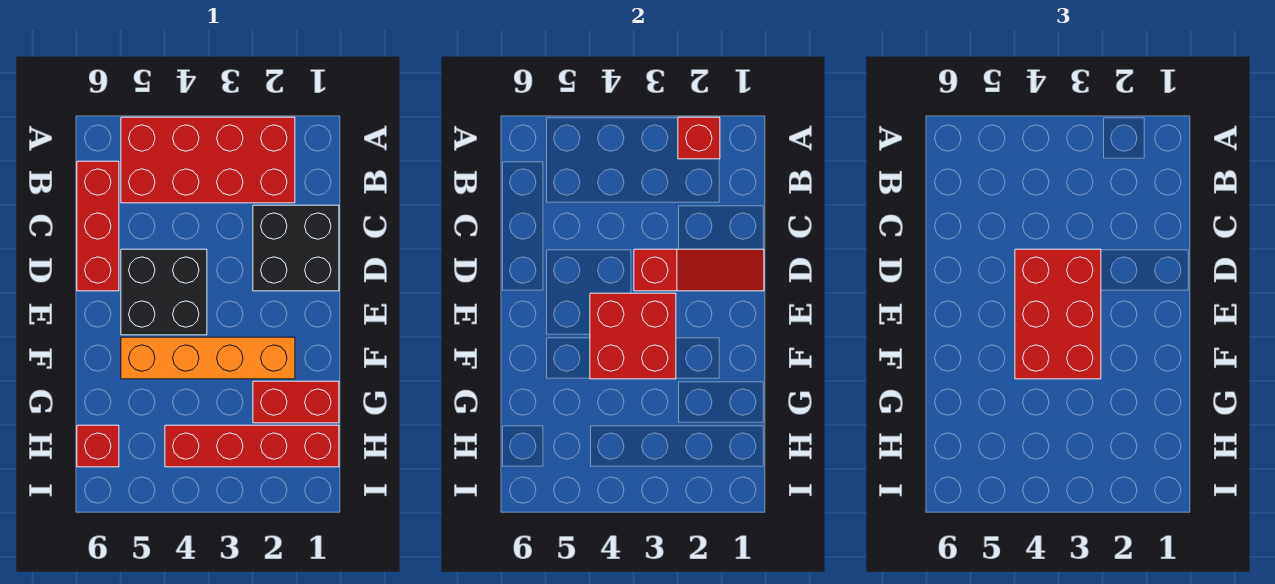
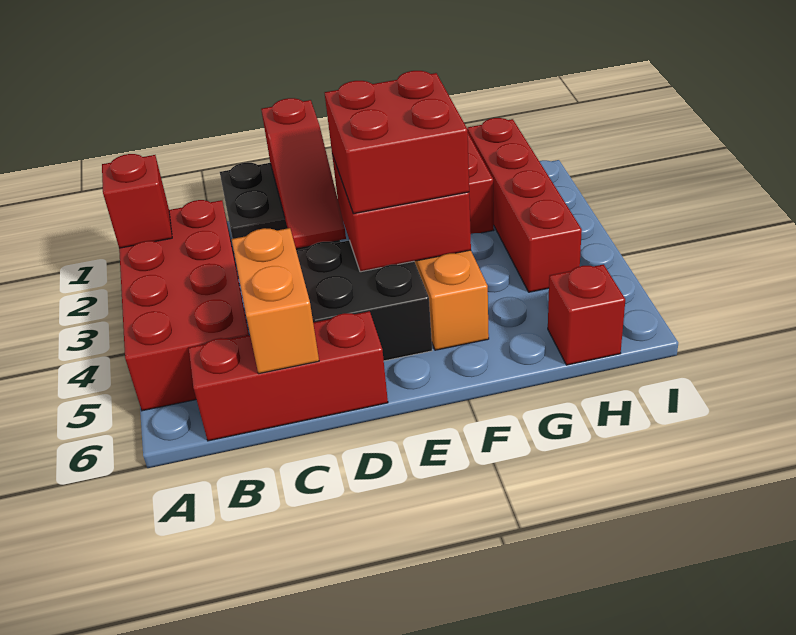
none -> orange 1x2 brick [232,228,319,374]
red 1x3 slope [634,249,764,291] -> red 1x3 slope turned to [261,98,346,248]
red 2x3 brick [1015,249,1101,379] -> red 2x2 brick [325,71,469,214]

